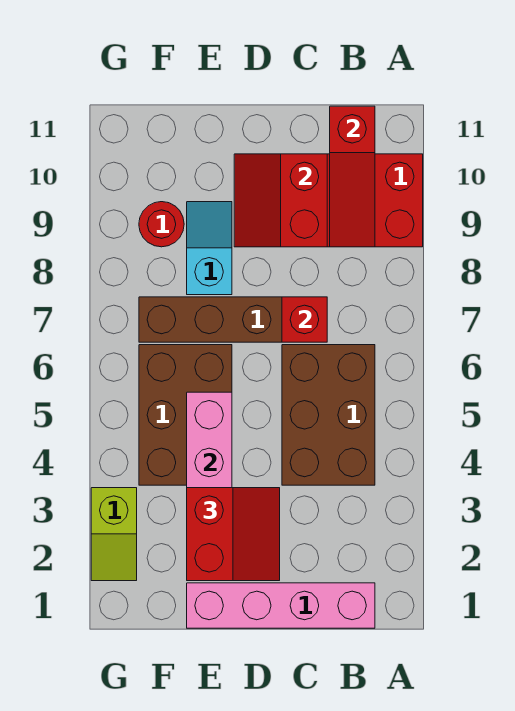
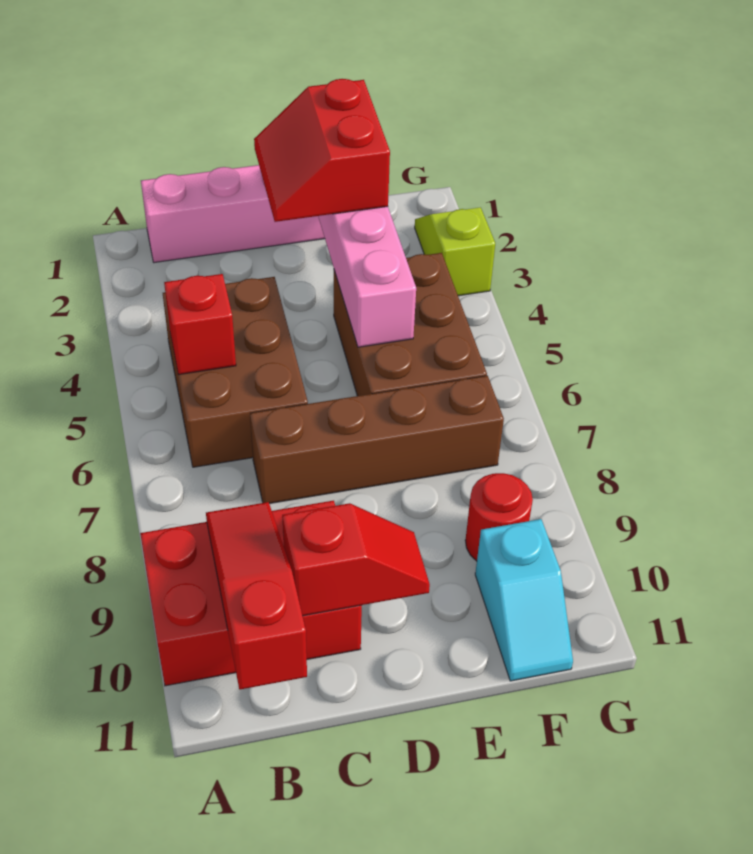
red 1x1 brick [282,297,327,342] -> red 1x1 brick moved to [164,274,236,375]
red 2x2 slope [234,154,327,247] -> red 1x2 slope [282,503,430,616]
cyan 1x2 slope [187,202,232,295] -> cyan 1x2 slope moved to [475,519,573,681]

